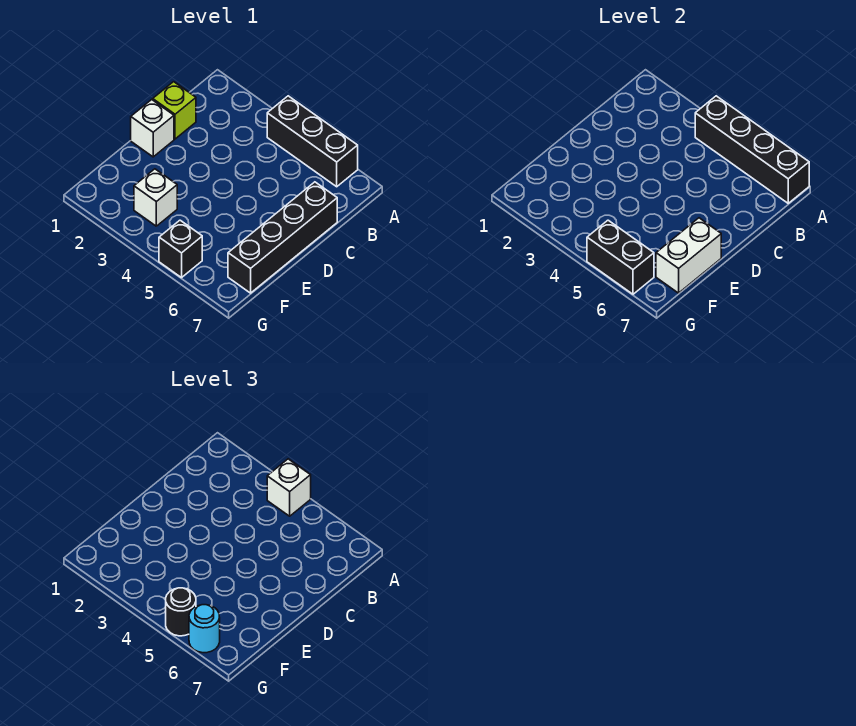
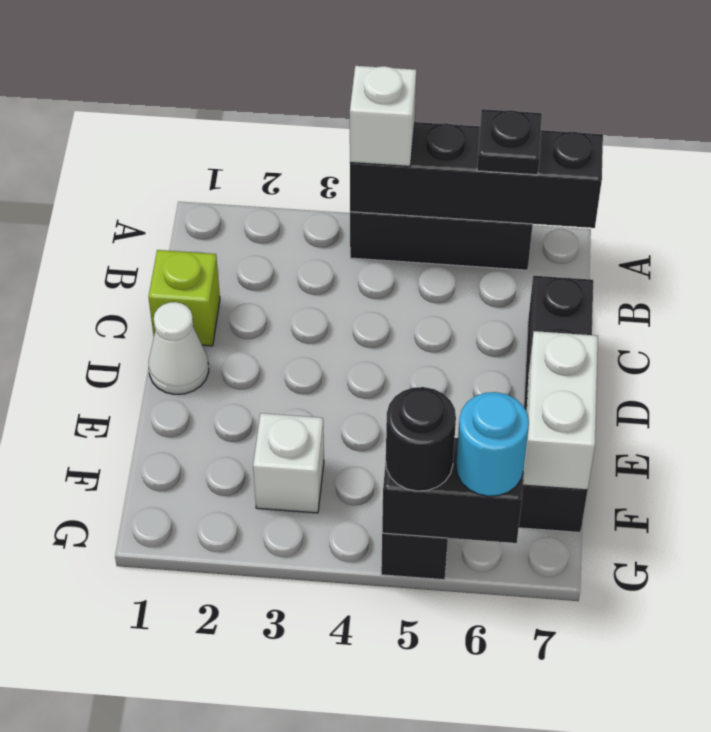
none -> black 1x1 plate [477,109,542,175]
white 1x1 brick [131,100,174,157] -> white 1x1 cone [149,302,209,394]

